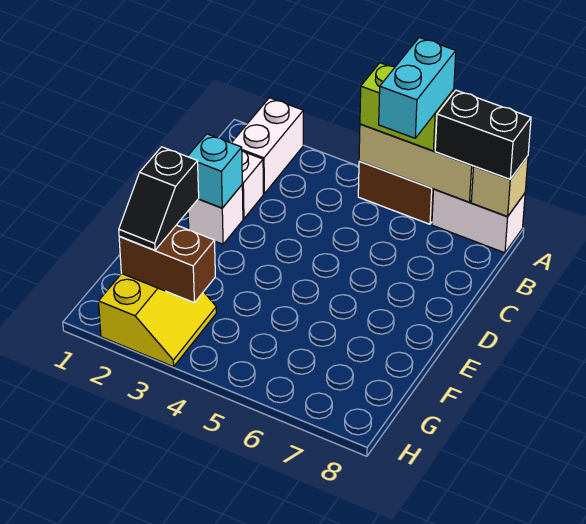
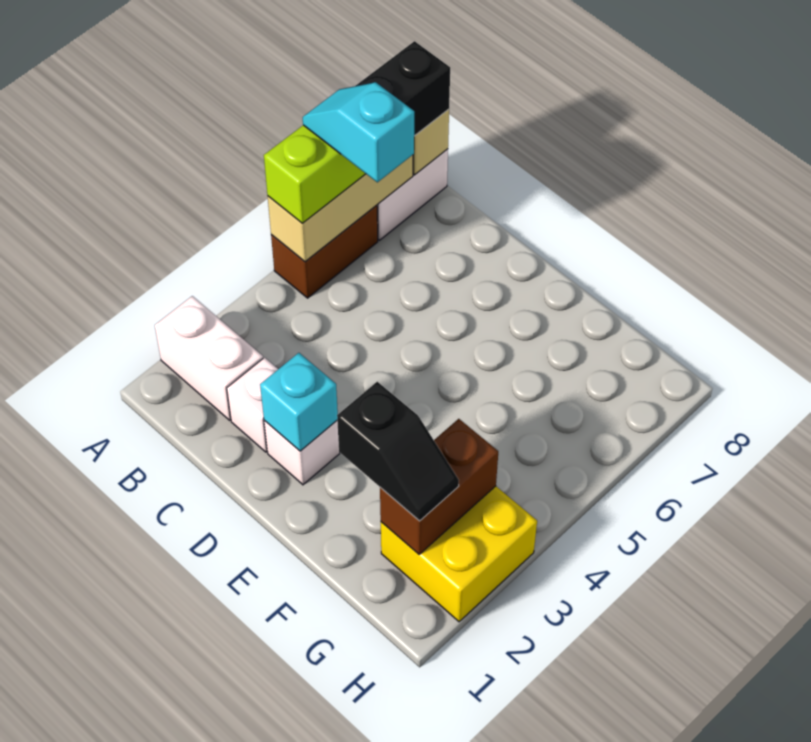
cyan 1x2 brick [379,37,456,138] -> cyan 1x2 slope [303,82,414,182]
yellow 2x2 slope [99,274,216,367] -> yellow 2x2 brick [381,486,537,622]

